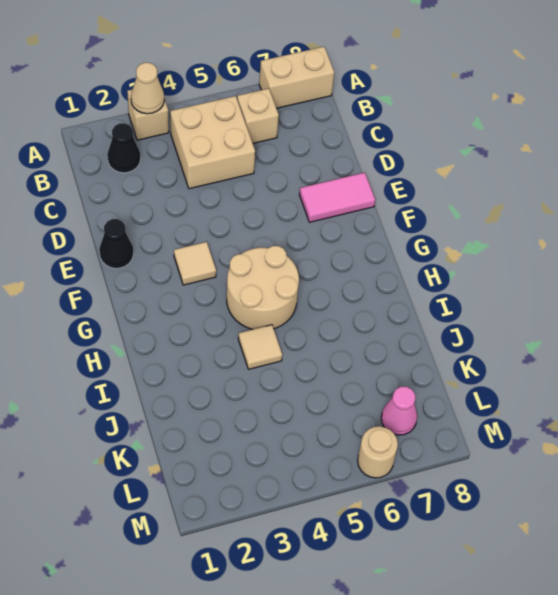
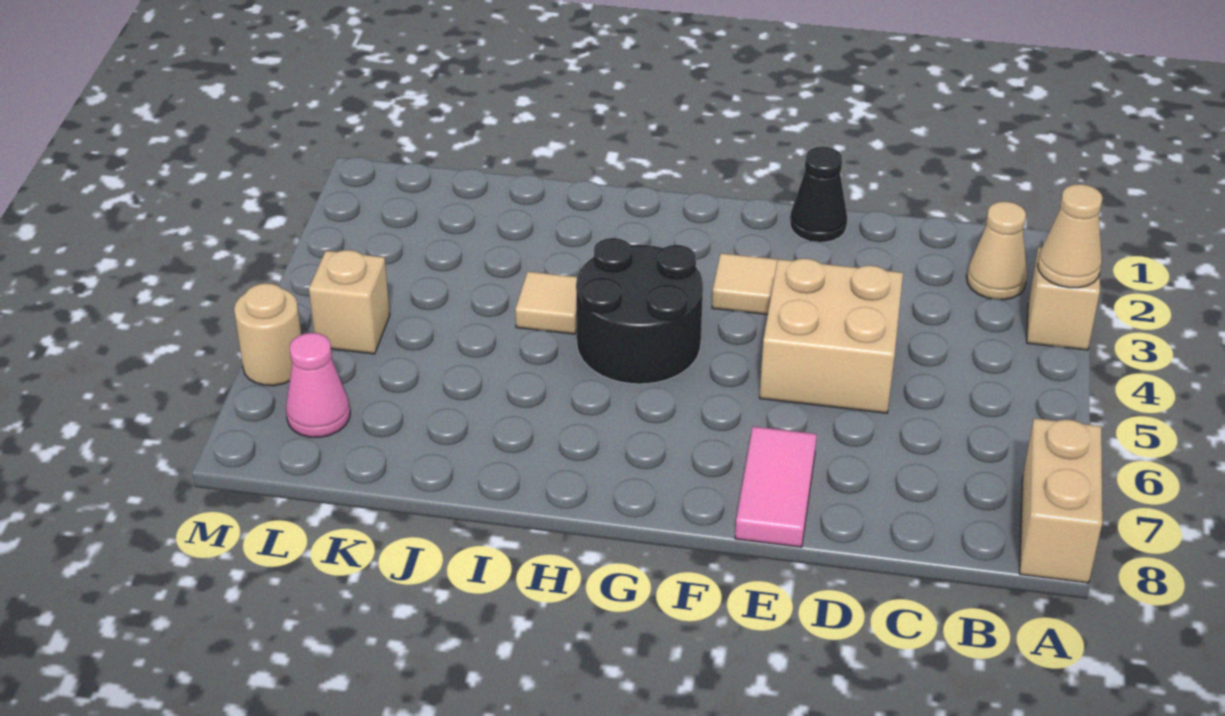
black 1x1 cone [107,123,141,173] -> tan 1x1 cone [967,201,1027,300]
tan 2x2 brick [170,96,255,189] -> tan 2x2 brick moved to [760,258,903,413]
tan 1x1 brick [237,89,279,143] -> tan 1x1 brick moved to [309,250,390,354]
tan 2x2 round brick [227,246,299,329] -> black 2x2 round brick [576,238,703,384]

